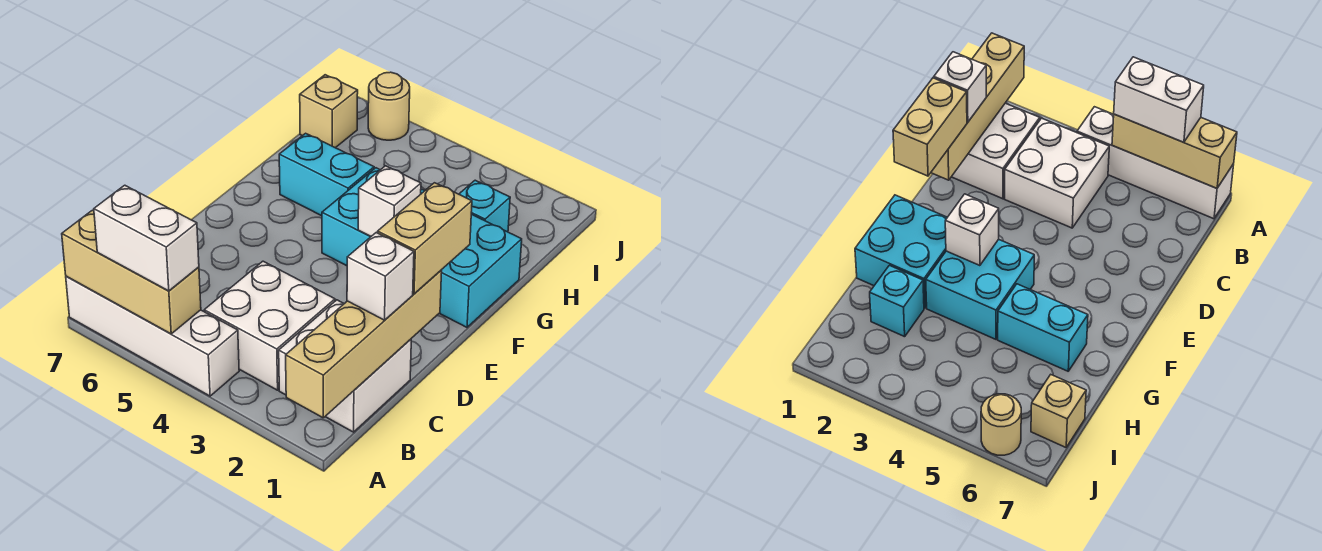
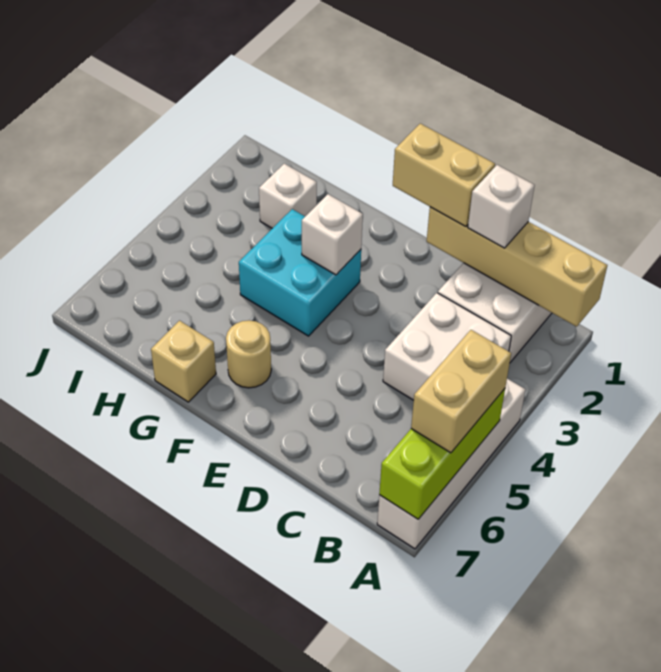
tan 1x3 brick [62,210,201,334] -> lime 1x3 brick [379,389,505,519]
white 1x2 brick [94,185,199,291] -> tan 1x2 brick [411,330,511,453]
cyan 2x2 brick [440,214,522,327] -> none
cyan 1x2 brick [279,133,374,216] -> none
cyan 1x1 brick [459,180,510,232] -> white 1x1 brick [259,164,317,228]
tan 1x1 brick [300,75,358,148] -> tan 1x1 brick moved to [151,321,216,402]
tan 1x1 round brick [368,72,410,140] -> tan 1x1 round brick moved to [226,320,271,388]

